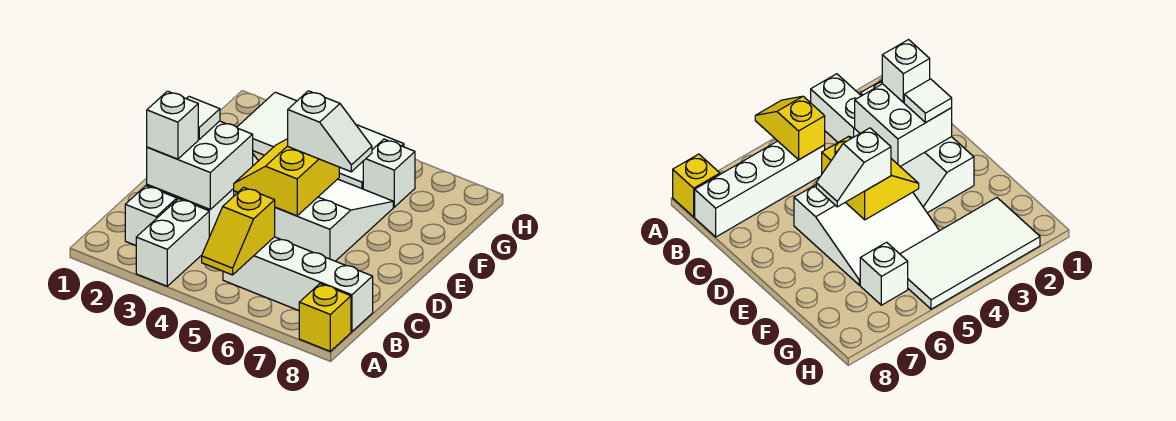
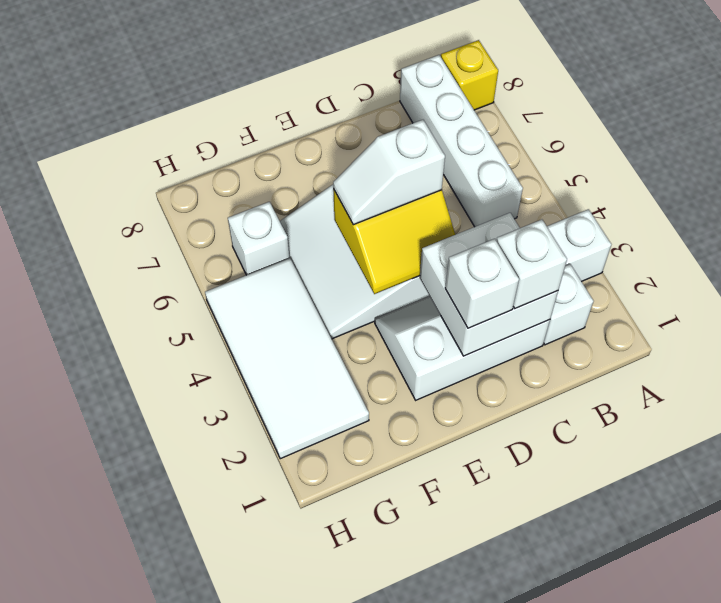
yellow 1x2 slope [202,187,275,275] -> none
white 1x1 tile [187,97,220,139] -> white 1x1 brick [445,239,519,328]
white 1x2 slope [288,91,372,172] -> white 1x2 slope turned to [333,120,445,225]

